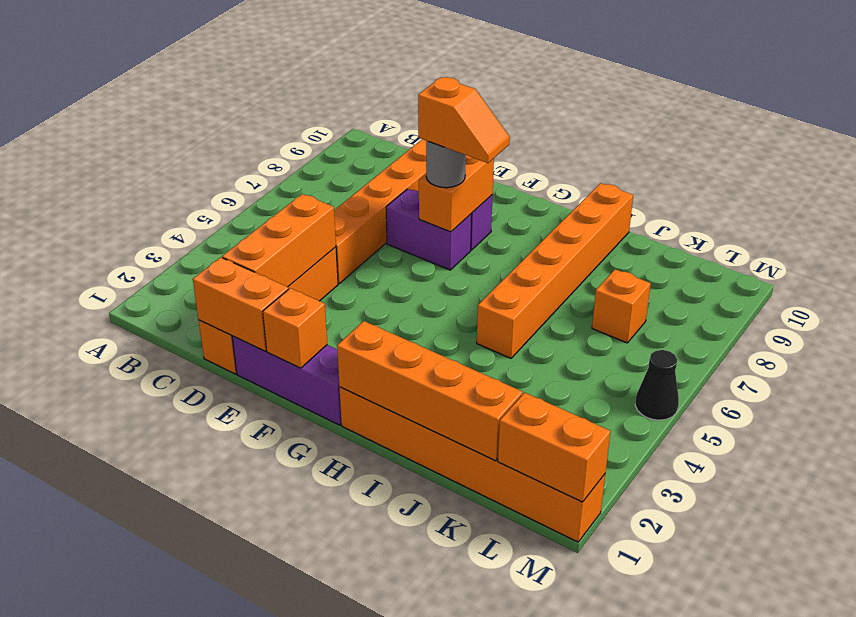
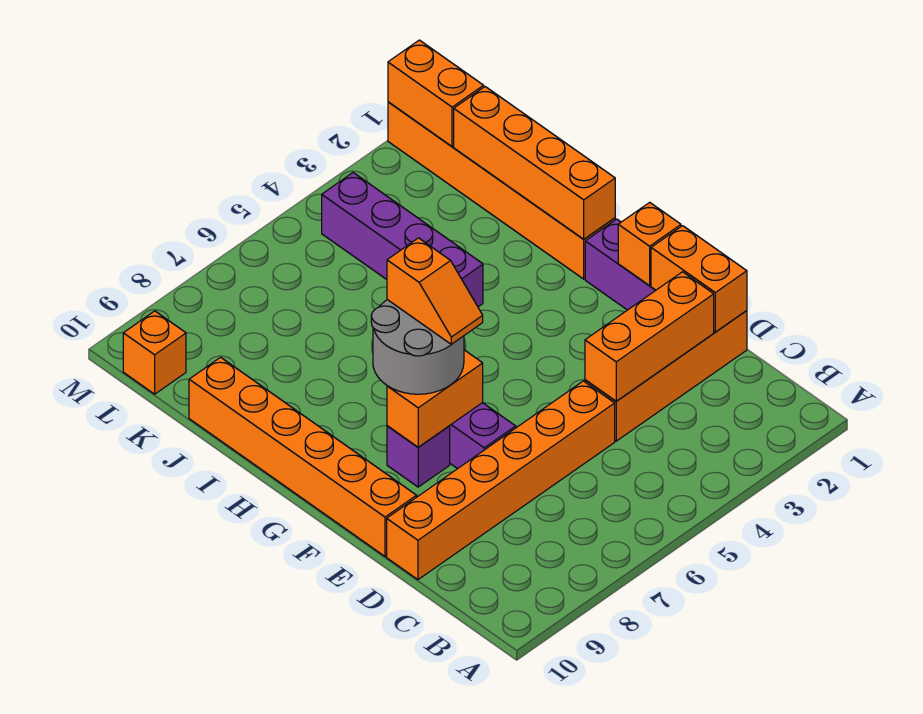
grey 1x1 round brick [426,141,466,188] -> grey 2x2 round brick [371,300,464,394]
orange 1x2 slope [418,77,510,163] -> orange 1x2 slope turned to [387,238,483,344]
none -> purple 1x4 brick [322,173,483,307]
orange 1x6 brick [477,183,633,358] -> orange 1x6 brick turned to [189,357,416,556]
orange 1x1 brick [592,269,651,343] -> orange 1x1 brick moved to [123,311,186,394]
black 1x1 cone [635,350,679,420] -> none

